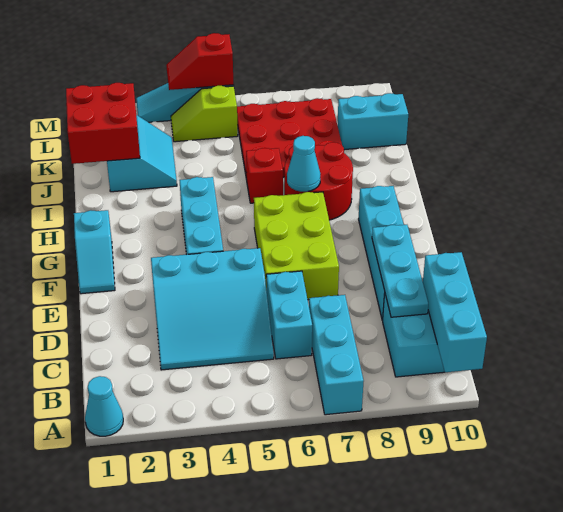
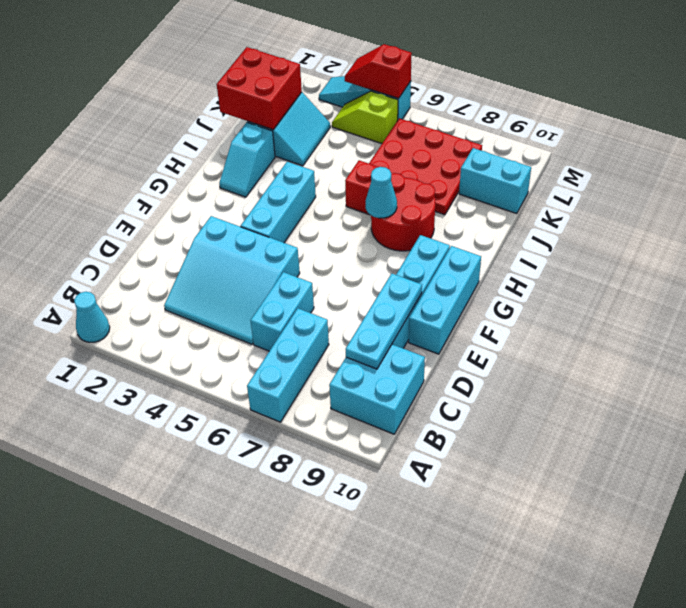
cyan 1x3 brick [423,252,487,372] -> cyan 1x3 brick moved to [409,246,481,354]
lime 2x3 brick [254,192,339,300] -> none
cyan 1x2 slope [74,210,115,294] -> cyan 1x2 slope moved to [219,122,275,197]

